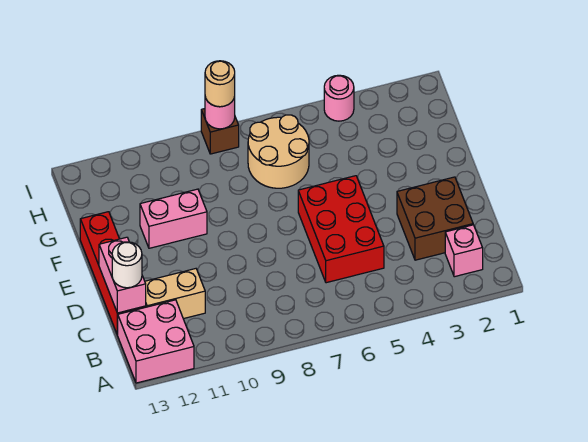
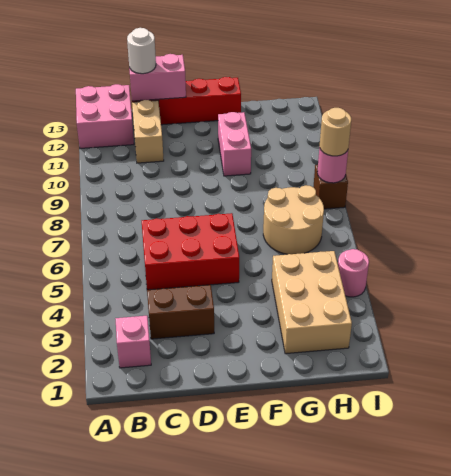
brown 2x2 brick [397,177,473,260] -> brown 1x2 brick [147,285,214,339]
none -> tan 2x3 brick [272,251,352,354]

